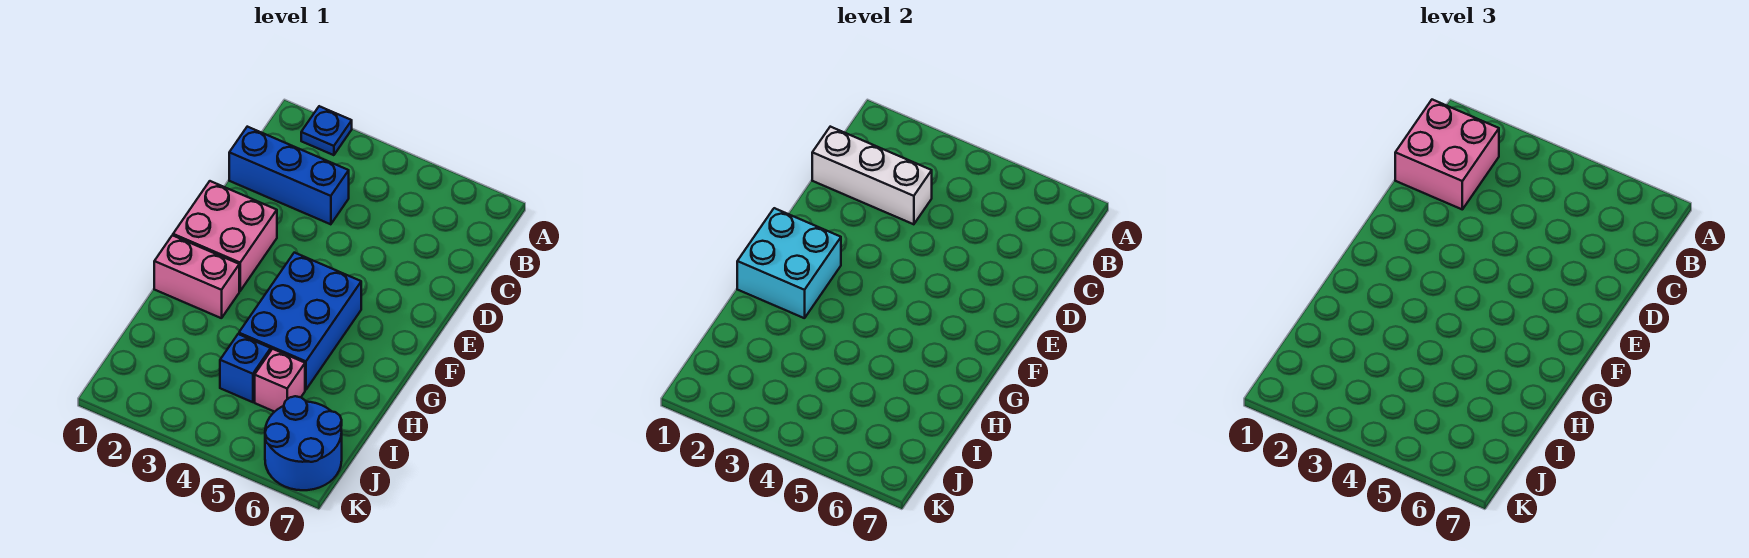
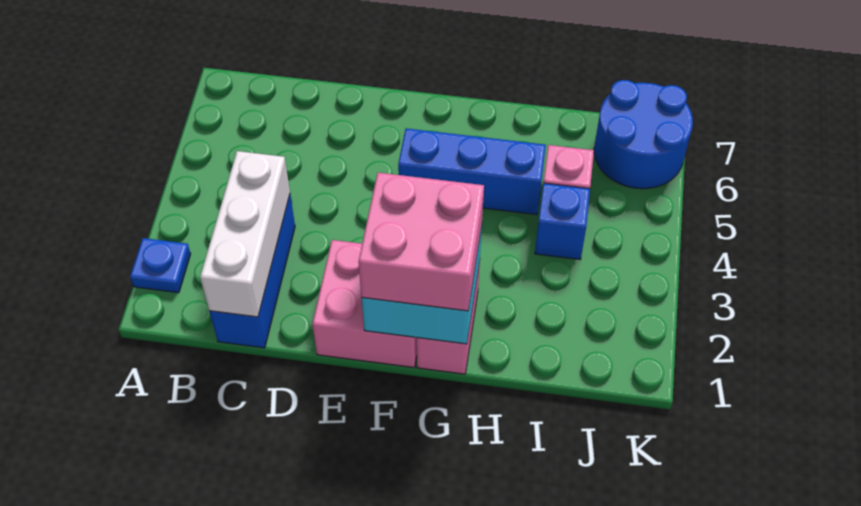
pink 2x2 brick [1395,100,1499,209] -> pink 2x2 brick moved to [359,173,484,311]
blue 2x3 brick [239,253,361,390] -> blue 1x3 brick [398,128,546,215]

